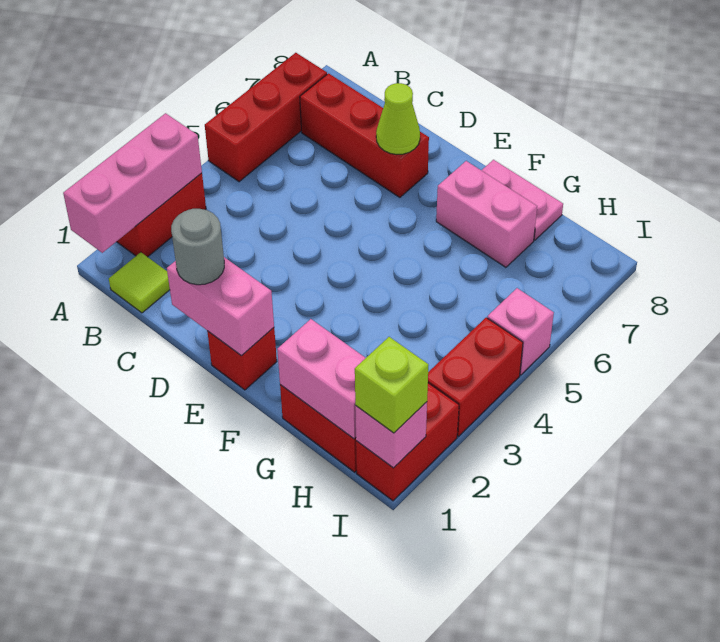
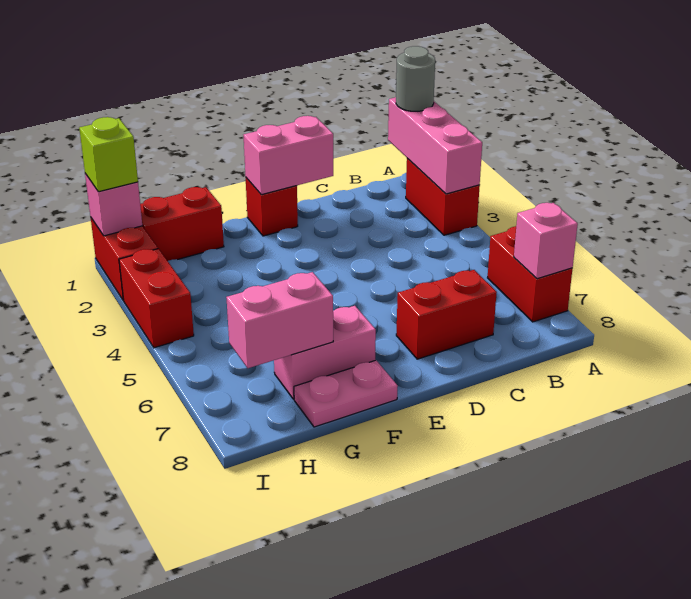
red 1x3 brick [205,53,327,182] -> red 1x2 brick [488,226,572,322]
lime 1x1 tile [109,252,170,313] -> none
red 1x3 brick [300,73,429,197] -> red 1x2 brick [396,270,497,359]
grey 1x1 round brick [171,209,224,285] -> grey 1x1 round brick moved to [396,46,435,111]
lime 1x1 cone [376,83,420,154] -> none
pink 1x2 brick [277,319,365,439] -> pink 1x2 brick moved to [226,272,333,368]
pink 1x1 brick [487,288,554,375] -> pink 1x1 brick moved to [514,203,578,279]

